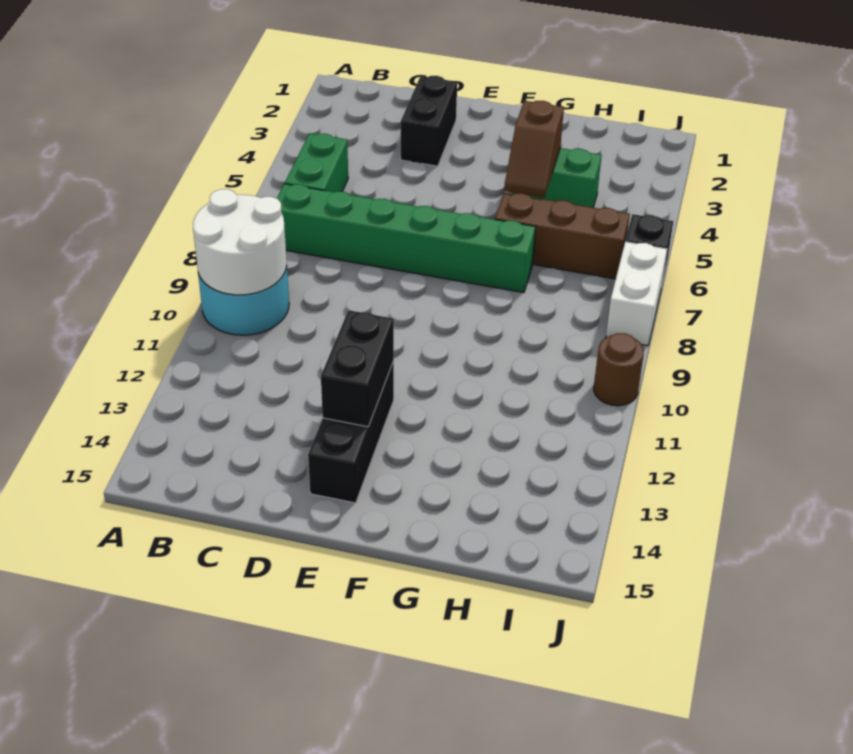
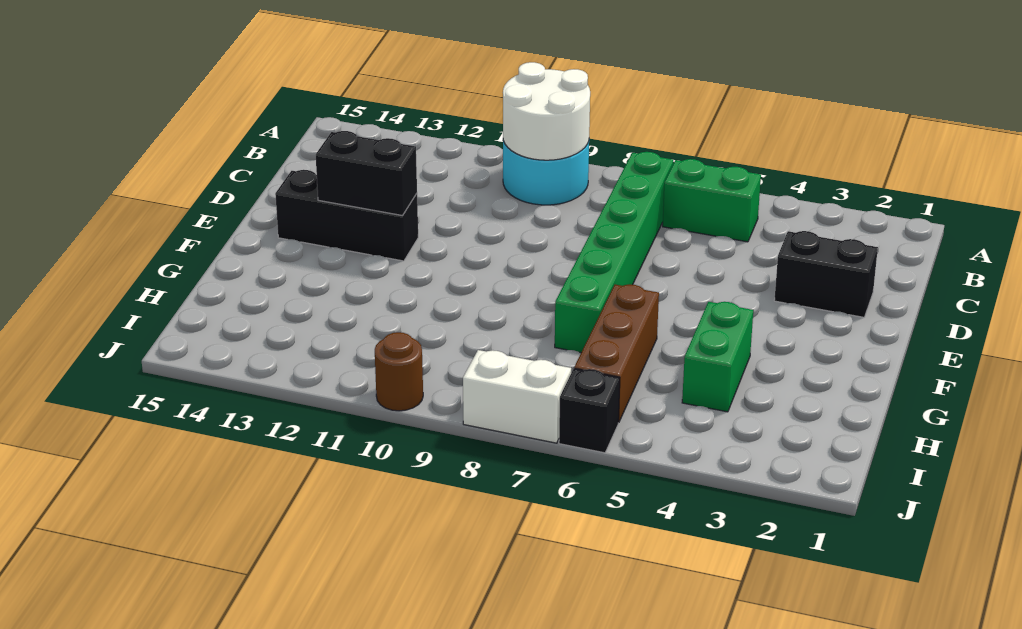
brown 1x2 slope [504,101,564,198] -> none

